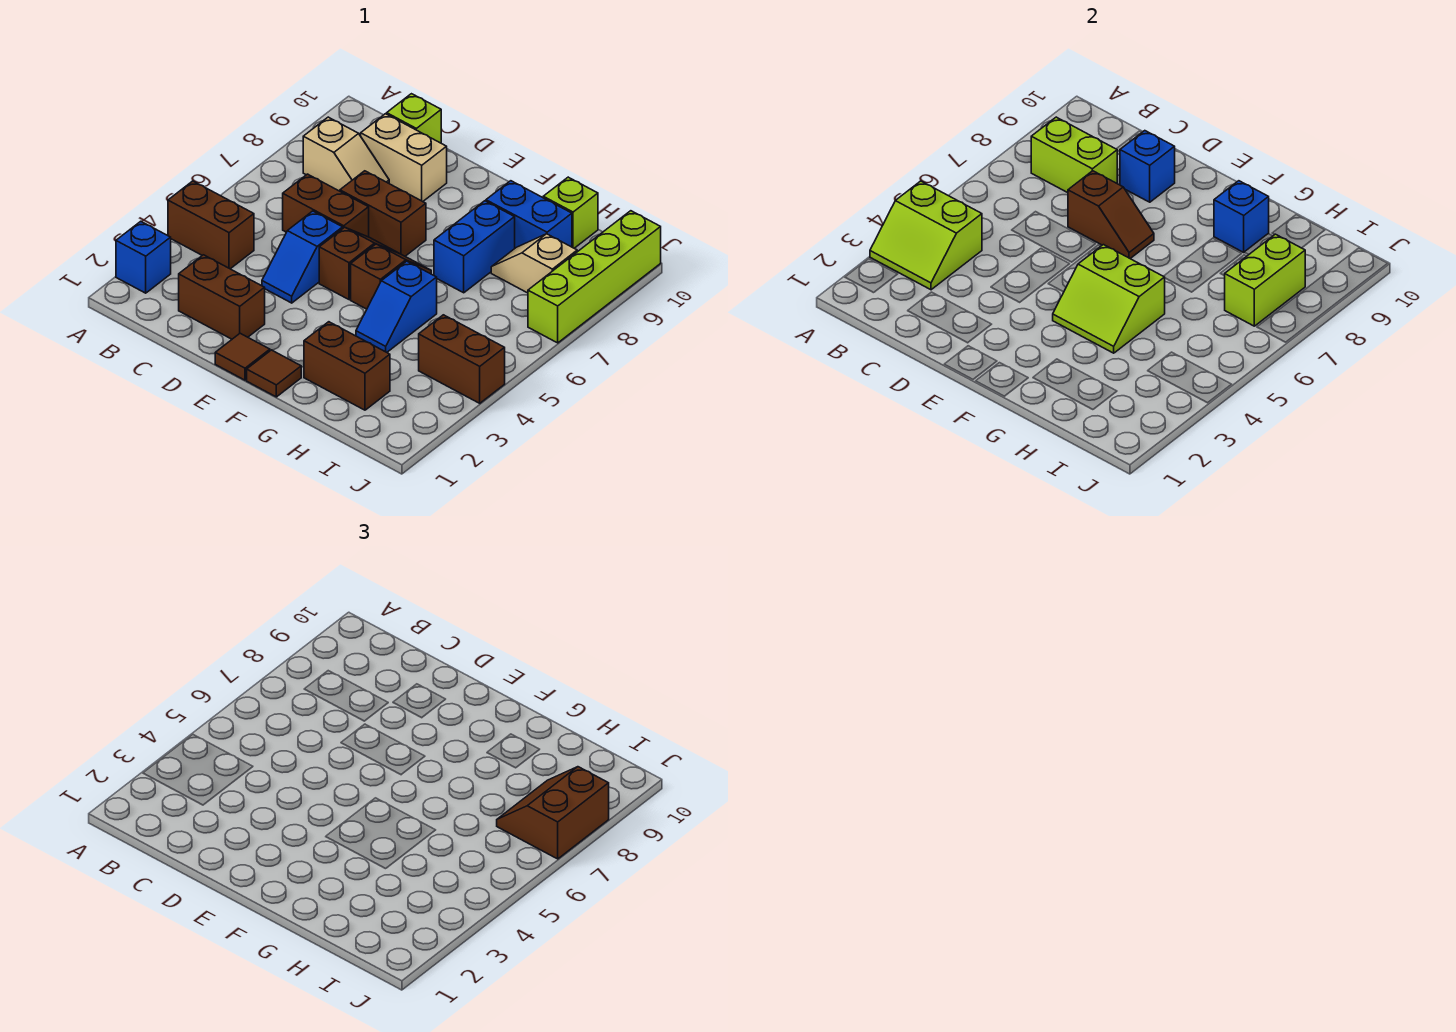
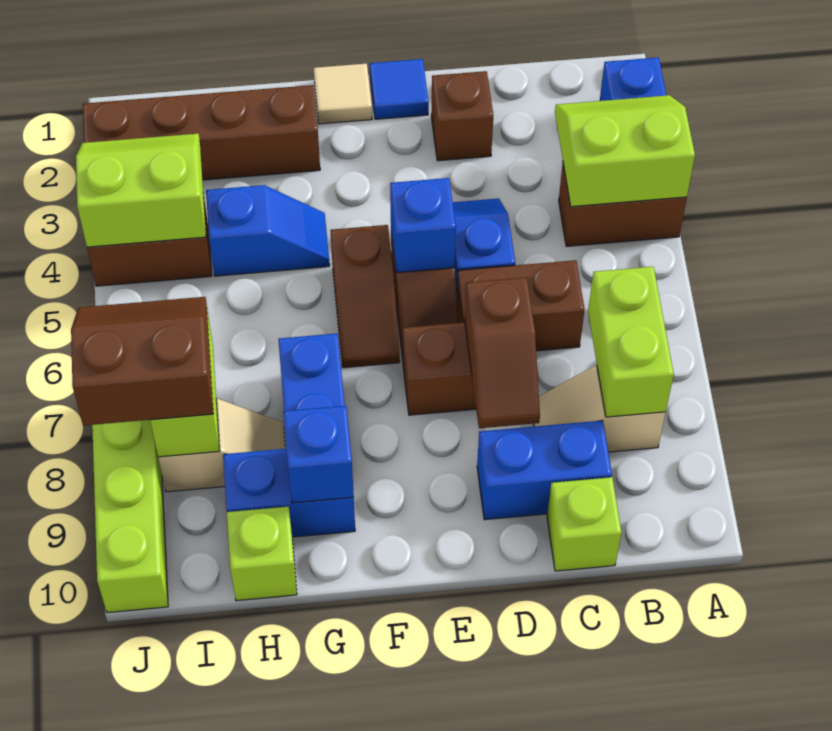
lime 1x2 brick [1031,117,1117,193] -> lime 1x2 brick turned to [588,267,674,417]
brown 1x2 brick [179,255,265,339] -> brown 1x1 brick [431,71,493,161]
tan 1x2 brick [361,114,447,201] -> blue 1x2 brick [477,421,612,520]
brown 1x2 slope [1068,171,1154,258] -> brown 1x2 slope turned to [465,277,540,428]
blue 1x1 brick [1120,131,1175,202] -> blue 1x1 brick moved to [390,178,456,273]
brown 1x1 tile [215,333,270,380] -> blue 1x1 tile [370,59,429,119]
brown 1x1 tile [247,350,301,397] -> tan 1x1 tile [314,63,372,124]
lime 2x2 slope [1053,245,1165,353] -> lime 2x2 slope moved to [76,134,206,247]
brown 1x2 brick [304,322,390,410] -> brown 1x4 brick [83,85,320,180]
blue 1x2 slope [356,261,437,352] -> blue 1x2 slope turned to [206,185,330,276]
brown 2x2 slope [497,767,609,859] -> brown 2x2 slope turned to [71,297,213,426]

